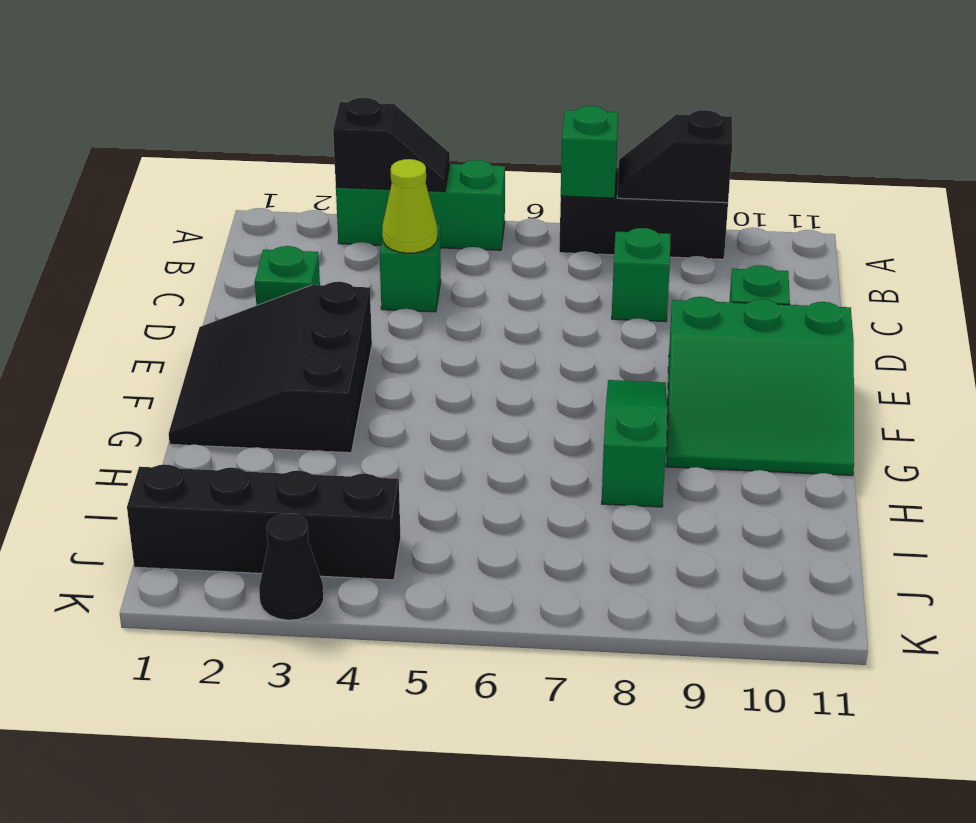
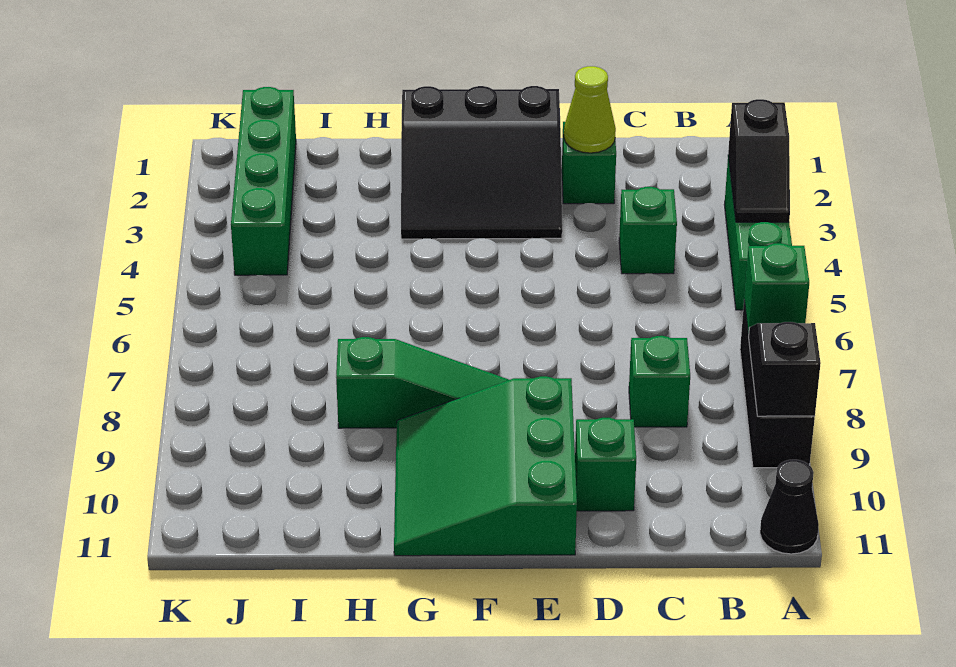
lime 1x1 cone [382,159,438,253] -> lime 1x1 cone moved to [564,66,616,153]
black 3x3 slope [169,282,372,453] -> black 3x3 slope turned to [401,86,562,239]
black 1x4 brick [127,465,401,580] -> green 1x4 brick [231,87,296,275]
black 1x1 cone [259,514,324,620] -> black 1x1 cone moved to [760,460,819,554]

